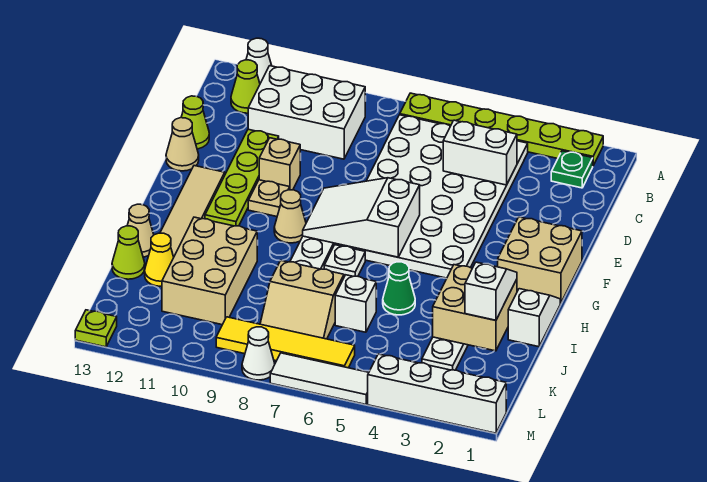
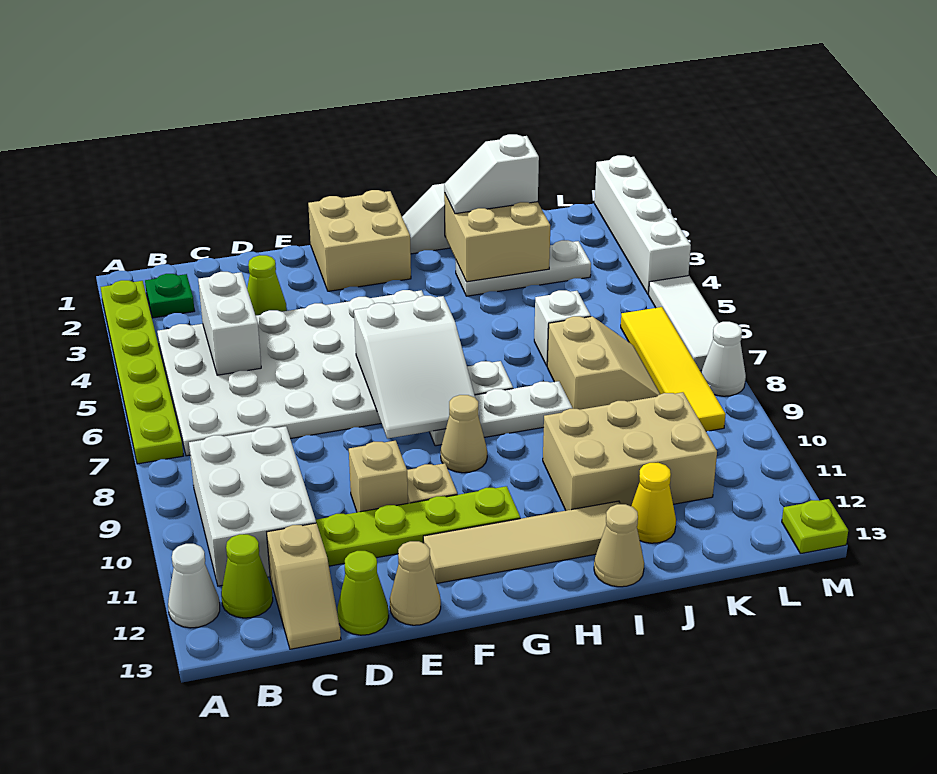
none -> tan 1x2 slope [267,523,341,649]
green 1x1 cone [383,262,415,315] -> none
lime 1x1 cone [112,226,145,279] -> lime 1x1 cone moved to [247,255,287,316]

